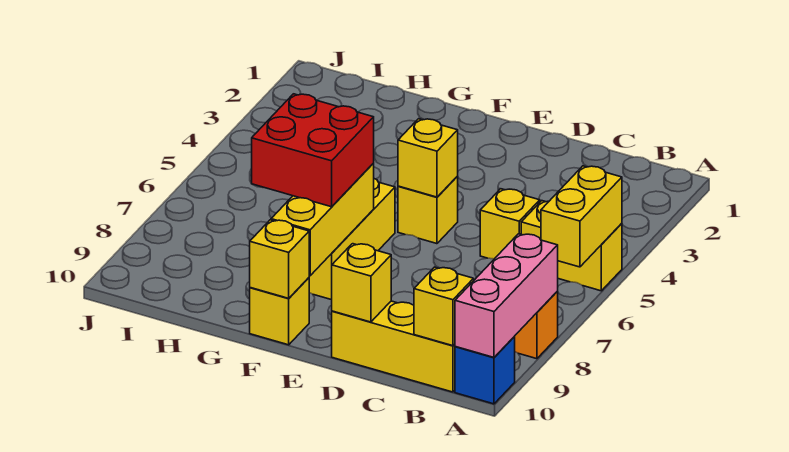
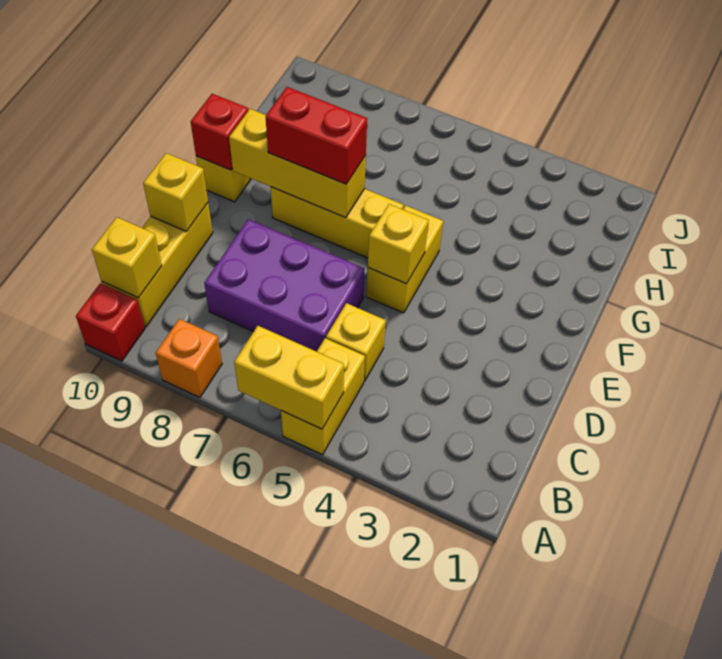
pink 1x3 brick [455,234,558,357] -> none
blue 1x1 brick [455,337,515,404] -> red 1x1 brick [76,283,145,361]
none -> purple 2x3 brick [204,219,365,352]
yellow 1x1 brick [398,176,458,244] -> yellow 1x2 brick [366,206,443,313]
red 2x2 brick [252,94,374,207] -> red 1x2 brick [265,87,367,184]
yellow 1x1 brick [250,220,309,298] -> red 1x1 brick [191,94,248,170]

